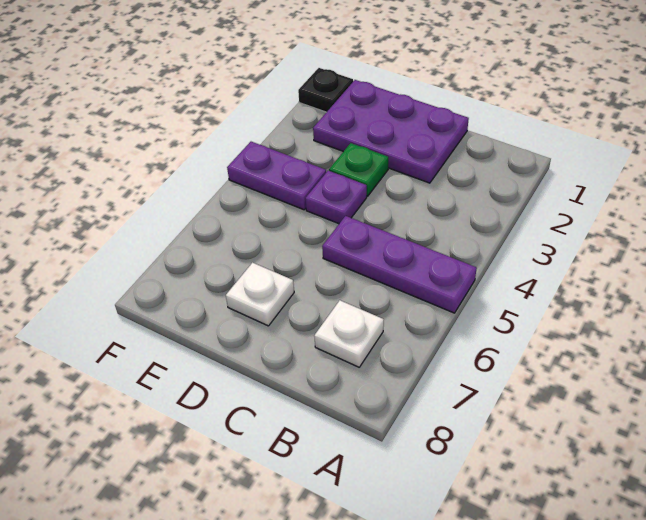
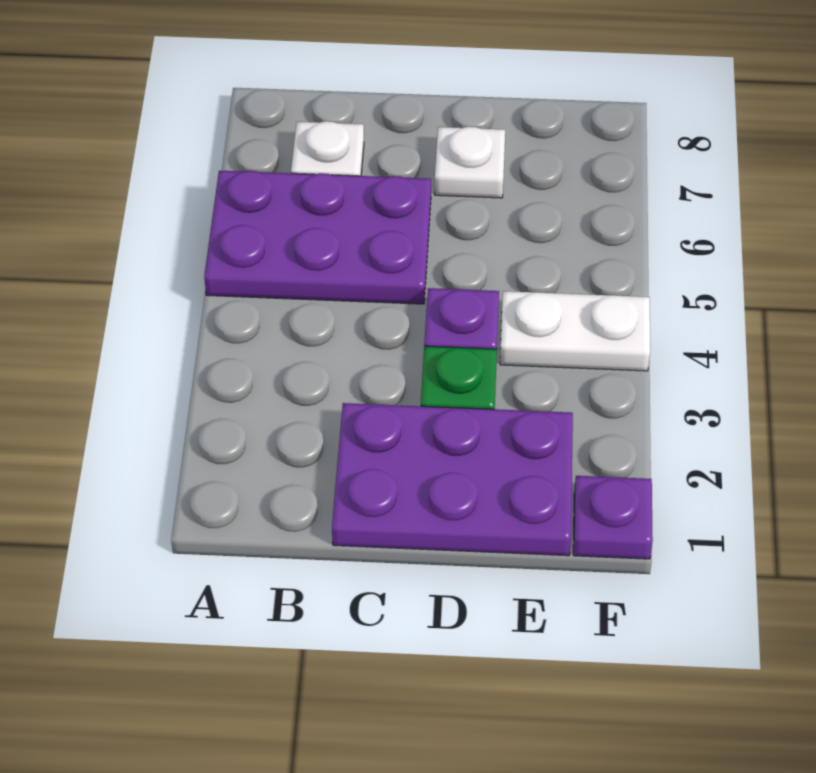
purple 1x3 plate [322,216,477,313] -> purple 2x3 plate [204,171,431,304]
purple 1x2 plate [227,142,326,210] -> white 1x2 plate [500,291,650,371]
black 1x1 plate [298,68,353,112] -> purple 1x1 plate [573,476,653,559]

